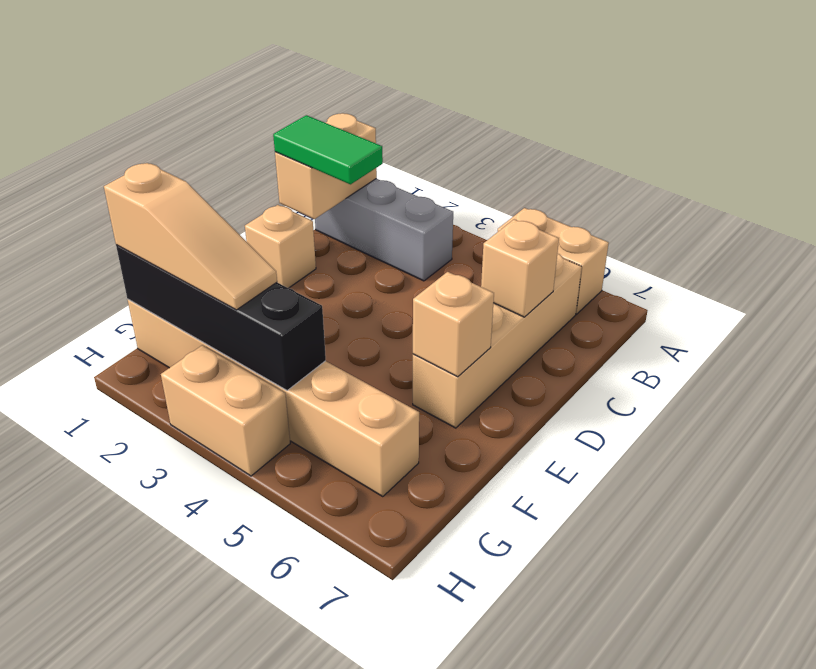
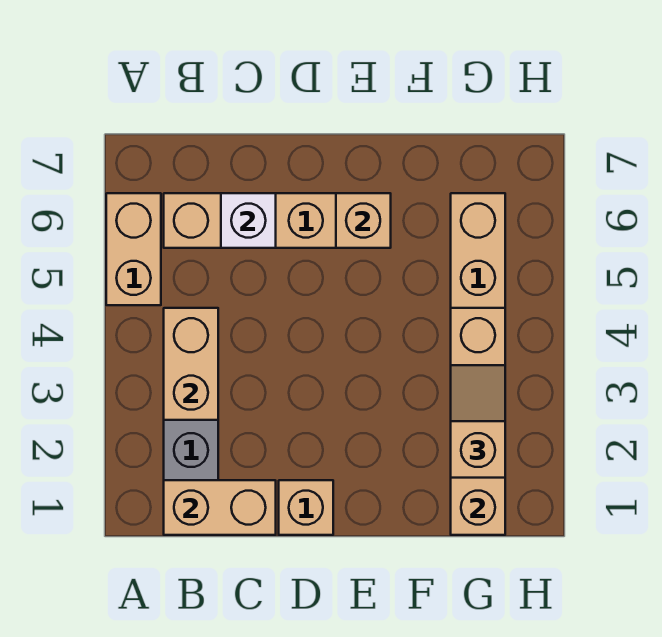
green 1x2 tile [273,115,383,184] -> none
tan 1x1 brick [481,219,559,317] -> white 1x1 brick [221,193,276,248]
black 1x4 brick [116,245,326,390] -> tan 1x4 brick [451,308,505,535]
tan 1x3 slope [104,163,277,310] -> tan 1x2 slope [451,365,505,478]
tan 1x2 brick [161,345,290,476] -> tan 1x2 brick moved to [164,308,218,420]

